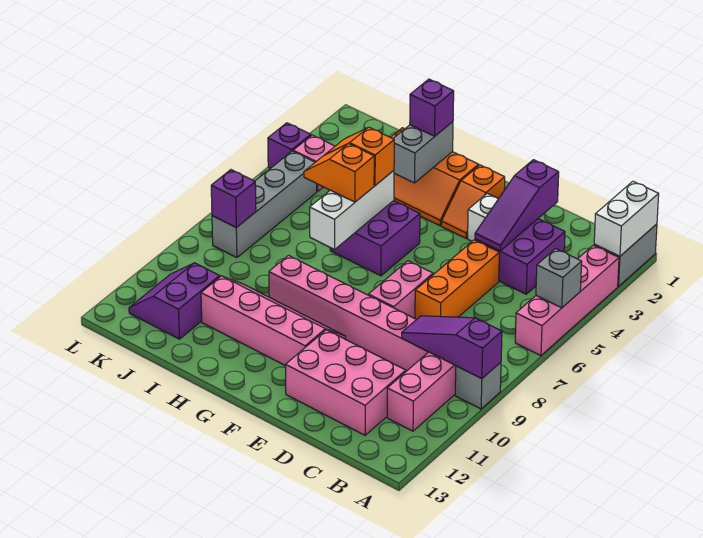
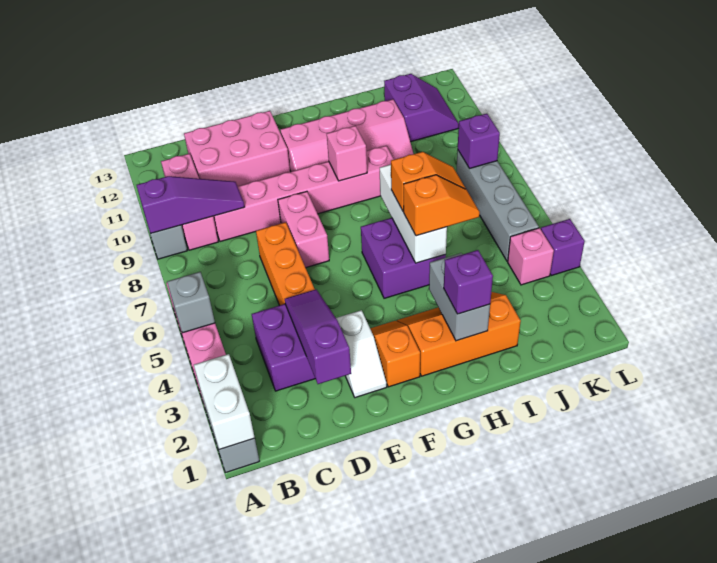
none -> pink 1x1 brick [327,126,367,181]

